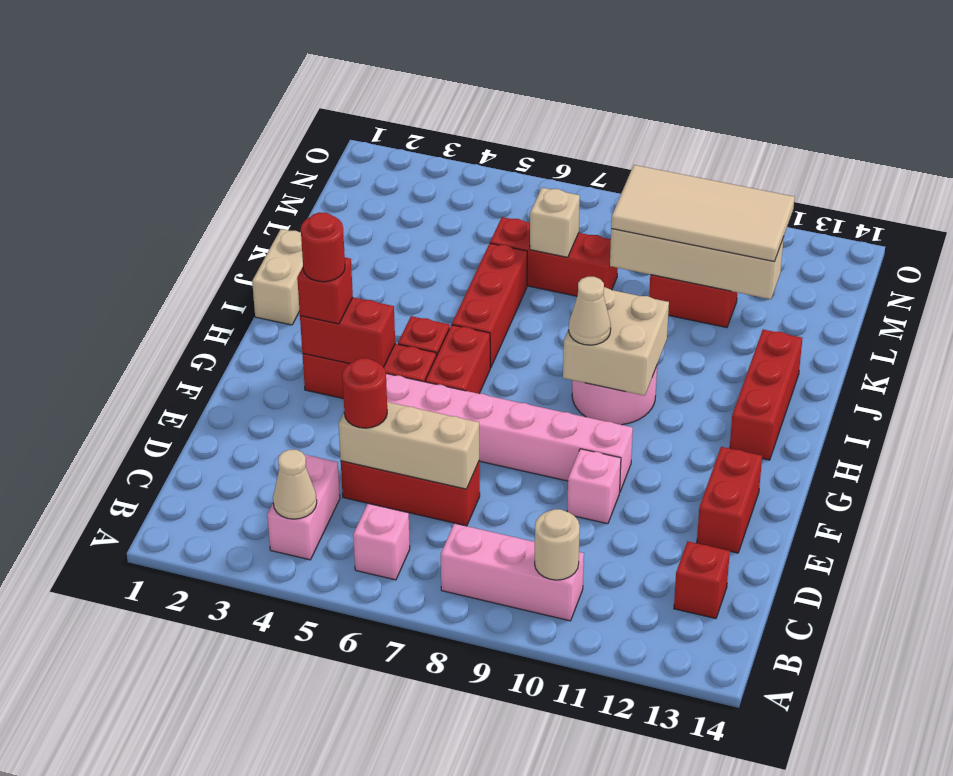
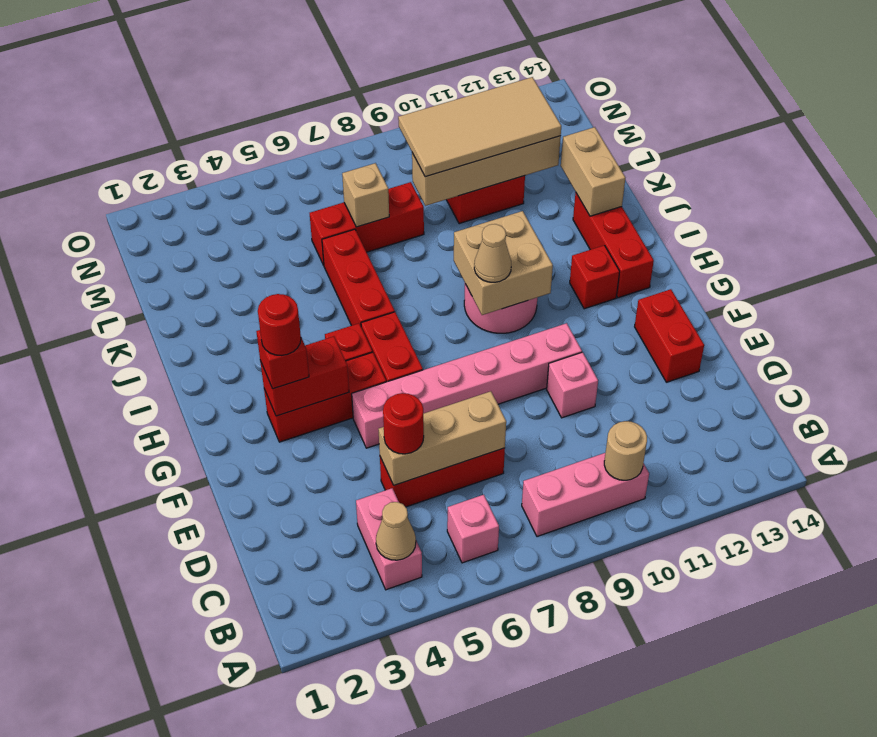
red 1x1 brick [674,541,730,619] -> red 1x1 brick moved to [570,245,620,309]
tan 1x2 brick [252,229,303,325] -> tan 1x2 brick moved to [561,127,625,216]

